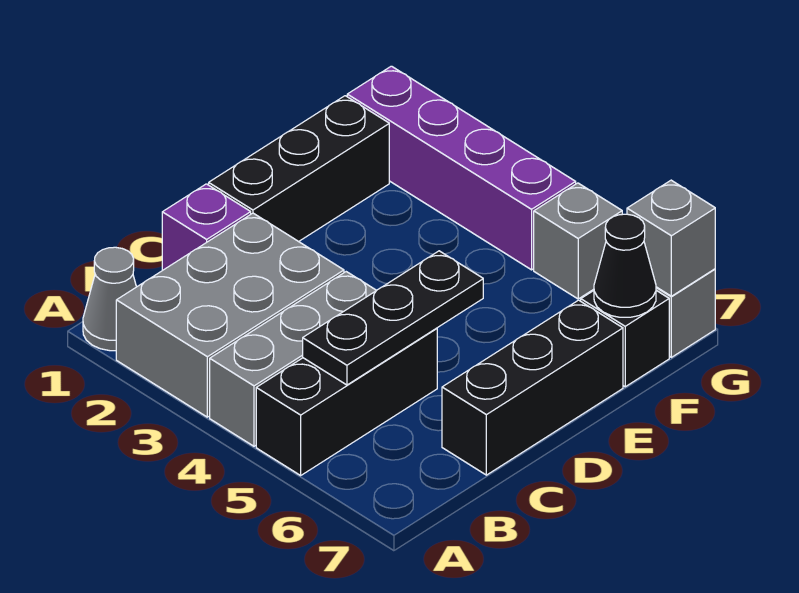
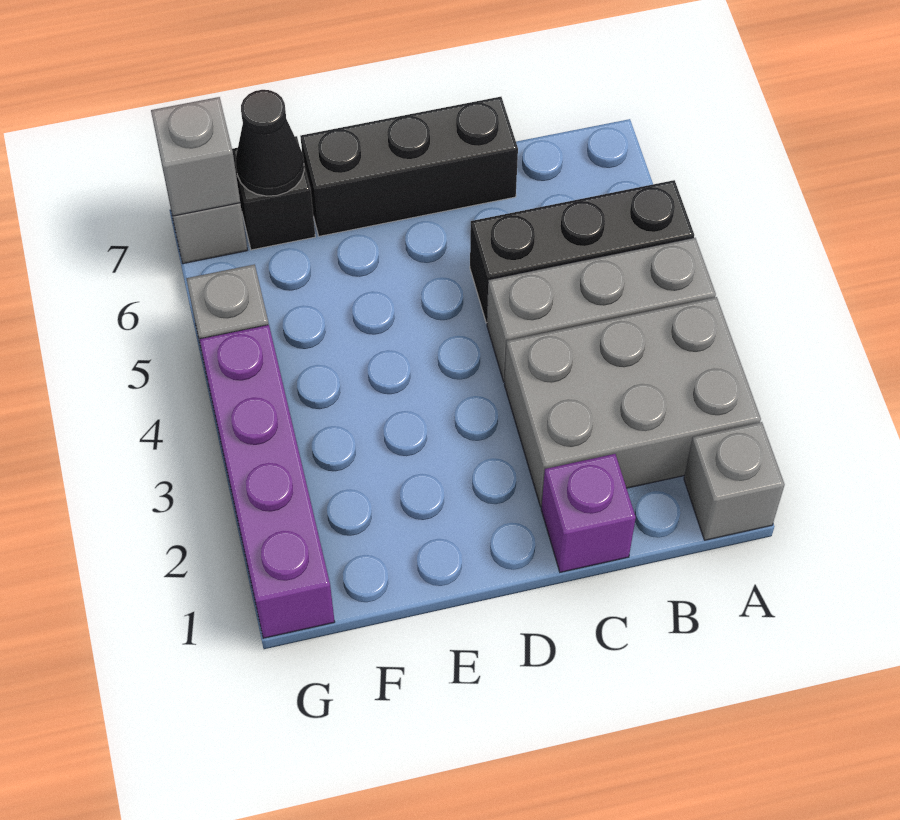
grey 1x1 cone [83,247,136,351] -> grey 1x1 brick [684,422,785,540]
black 1x3 plate [303,251,483,385] -> none
black 1x3 brick [209,96,389,242] -> none

